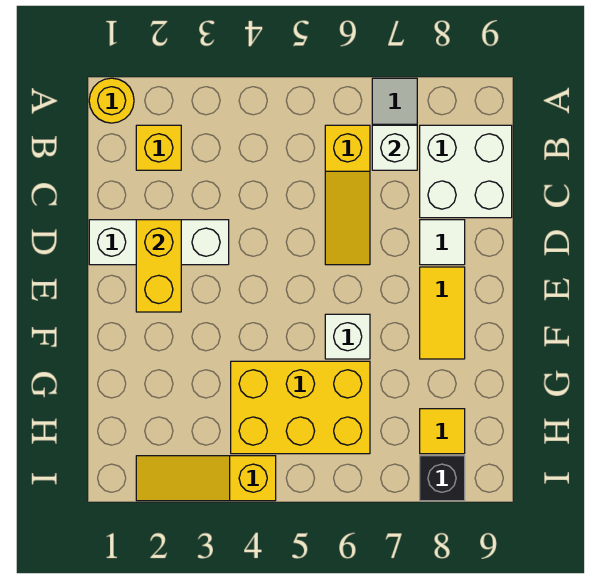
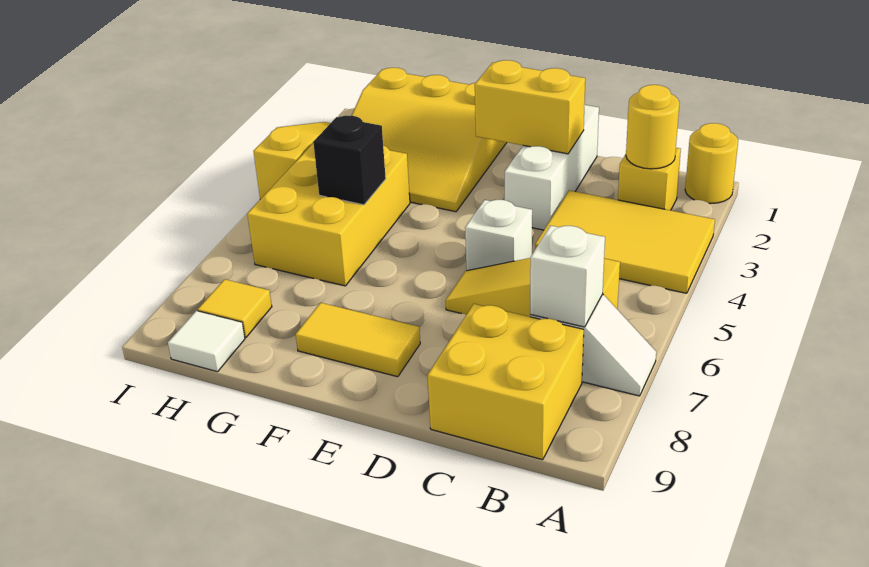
none -> yellow 2x3 tile [535,190,715,293]
none -> yellow 1x1 round brick [626,85,679,169]
white 2x2 brick [420,125,512,218] -> yellow 2x2 brick [428,304,584,460]
white 1x1 tile [420,220,465,265] -> white 1x1 tile moved to [168,311,245,372]
none -> yellow 3x3 slope [352,68,507,212]
white 1x1 brick [325,314,370,359] -> white 1x1 brick moved to [465,200,532,271]
black 1x1 brick [420,456,465,501] -> black 1x1 brick moved to [313,116,386,205]

